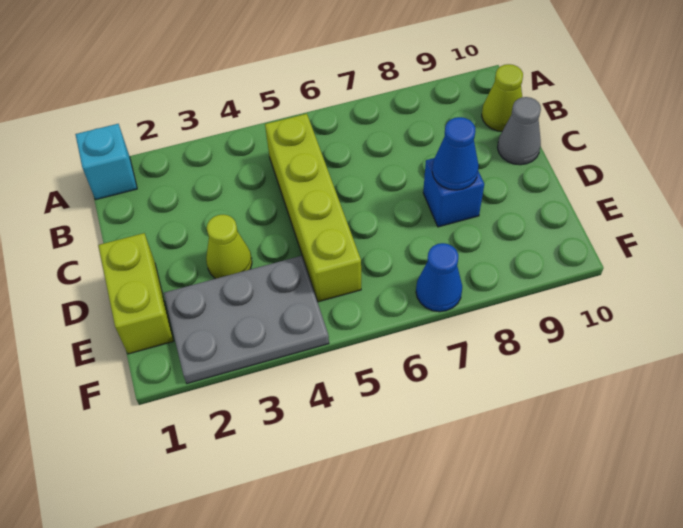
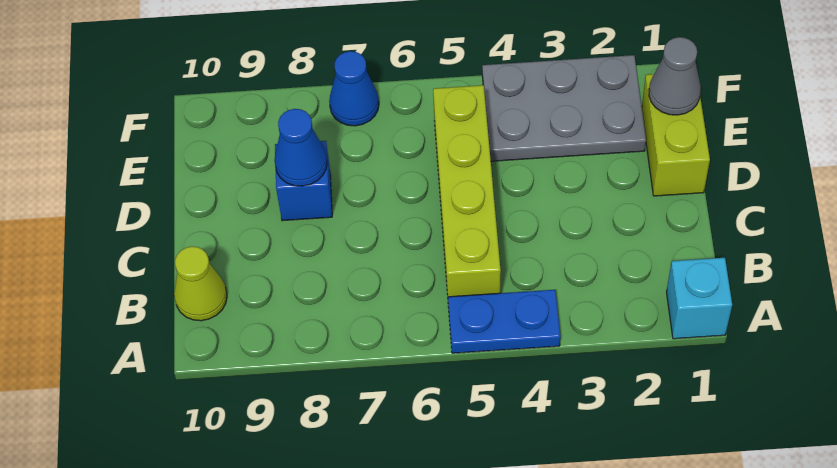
none -> blue 1x2 plate [448,290,560,353]
grey 1x1 cone [498,97,541,165] -> grey 1x1 cone moved to [649,37,701,115]
lime 1x1 cone [206,215,252,279] -> none

